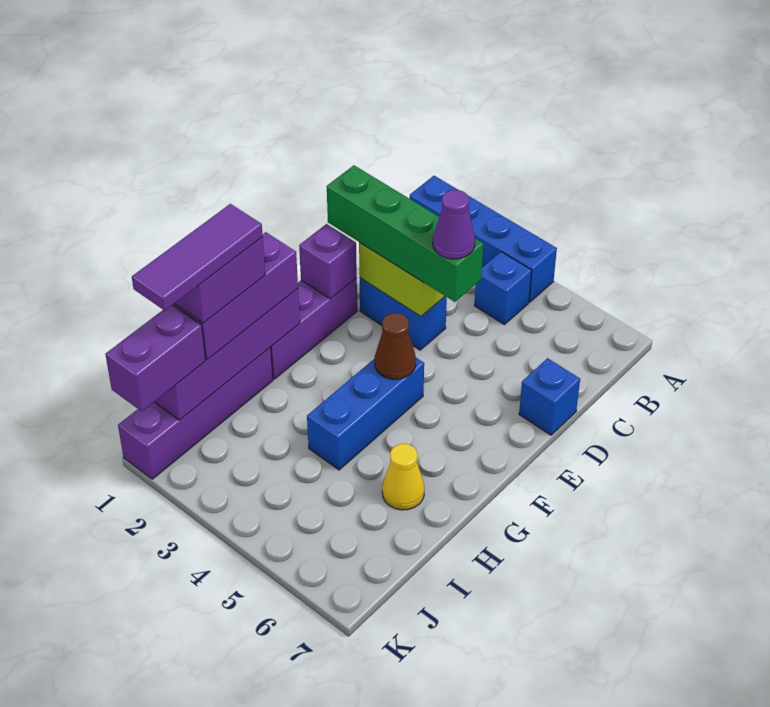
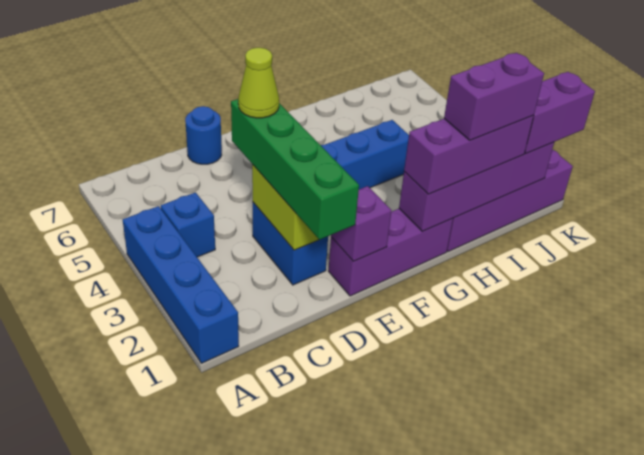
purple 1x1 cone [433,190,475,259] -> lime 1x1 cone [238,48,279,118]
blue 1x1 brick [519,358,580,435] -> blue 1x1 round brick [185,106,222,164]
brown 1x1 cone [375,313,416,379] -> none
purple 1x3 tile [132,204,263,311] -> none
yellow 1x1 cone [382,444,425,510] -> none

